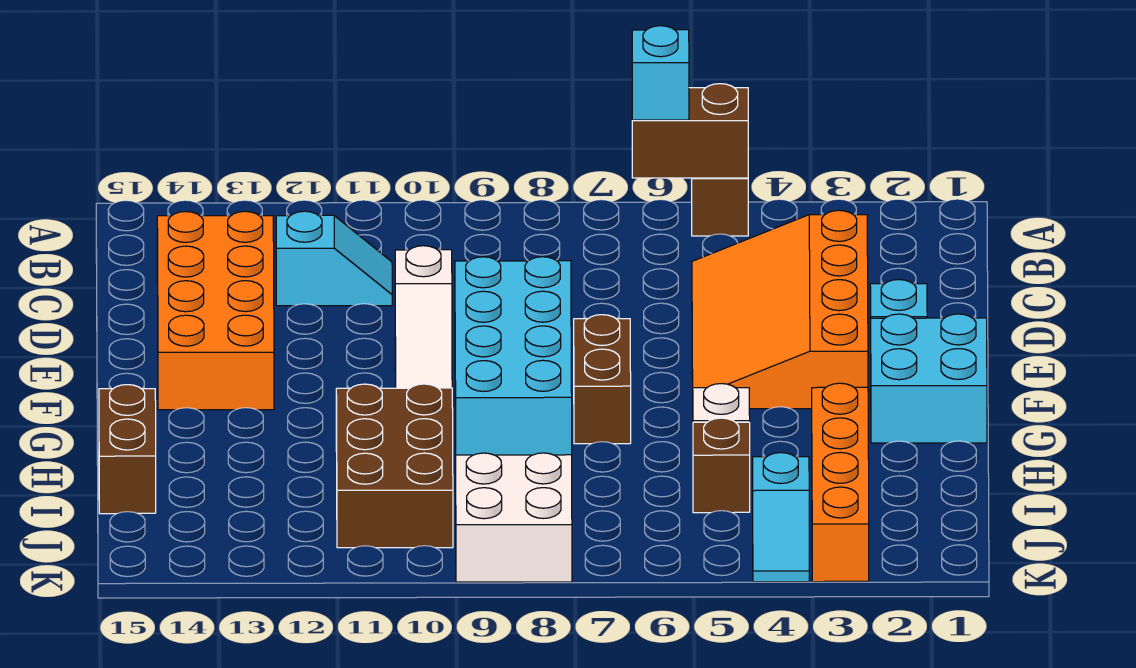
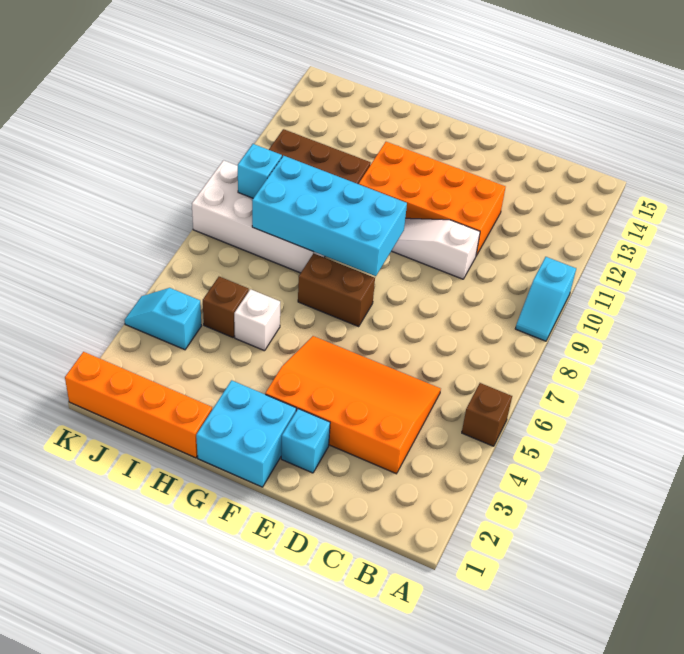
brown 1x2 brick [632,84,748,178] -> none
cyan 1x1 brick [632,26,689,120] -> cyan 1x1 brick moved to [238,144,282,198]
cyan 1x2 slope [276,211,392,306] -> cyan 1x2 slope moved to [515,257,576,341]
orange 2x4 brick [157,211,274,410] -> orange 2x4 brick moved to [359,142,505,256]
orange 1x4 brick [812,383,869,582] -> orange 1x4 brick moved to [65,352,212,458]
brown 1x2 brick [99,385,156,514] -> none

